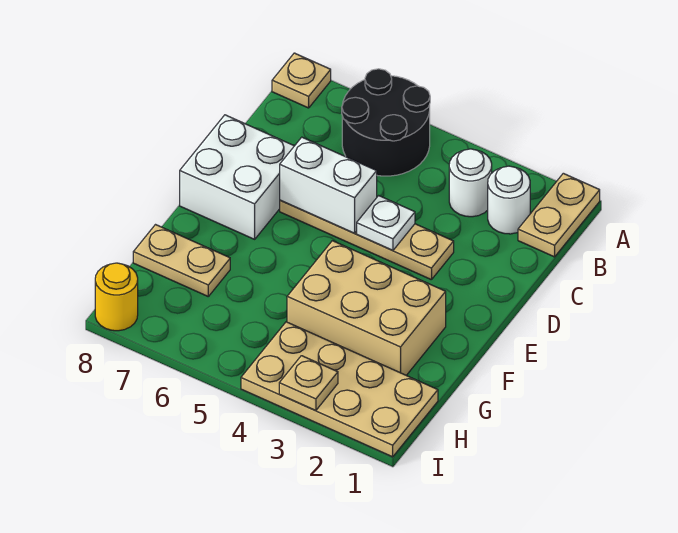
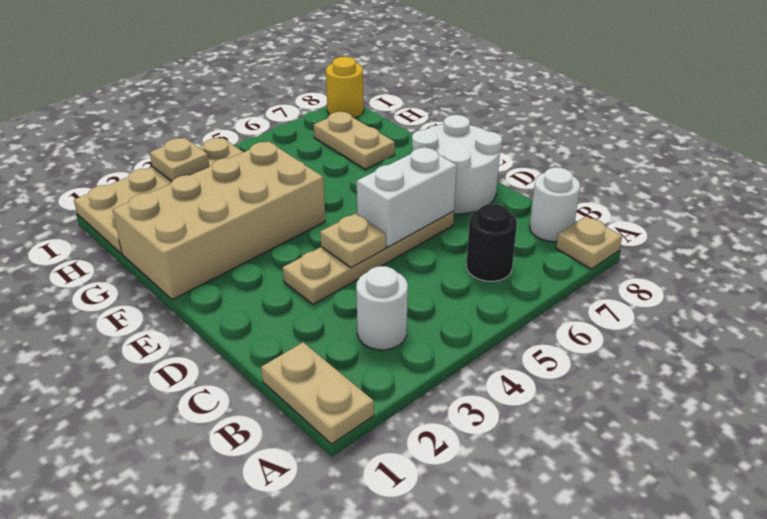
black 2x2 round brick [342,69,430,176] -> black 1x1 round brick [466,204,517,281]
white 1x1 round brick [488,166,530,234] -> white 1x1 round brick moved to [530,167,580,242]
white 1x1 plate [357,196,415,251] -> tan 1x1 plate [320,213,386,268]
white 2x2 brick [180,115,294,239] -> white 2x2 round brick [412,115,502,214]
tan 2x3 brick [287,241,446,375] -> tan 2x4 brick [113,141,325,300]
tan 1x2 plate [133,225,230,296] -> tan 1x2 plate turned to [314,112,395,169]

